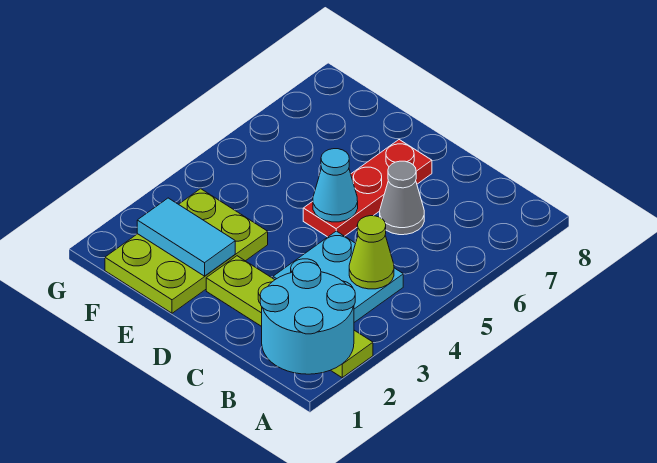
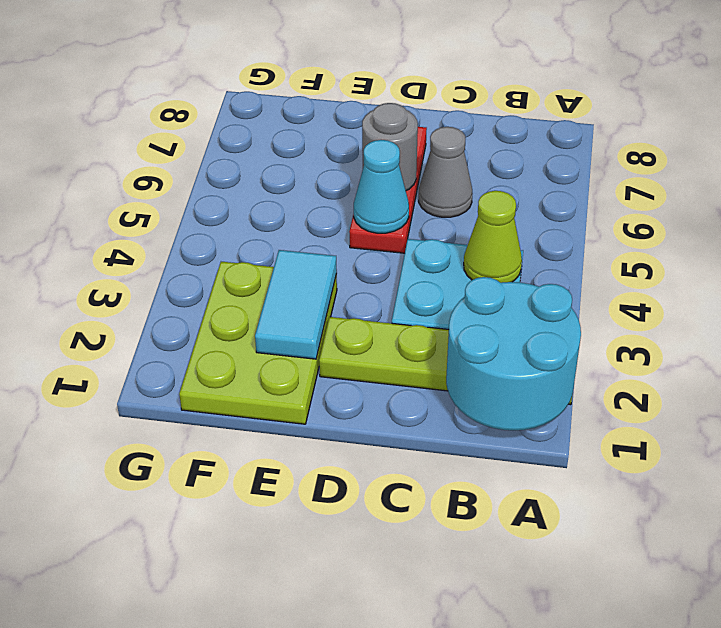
none -> grey 1x1 round brick [362,103,418,191]
cyan 1x2 tile [137,198,235,276] -> cyan 1x2 tile turned to [255,250,337,359]

